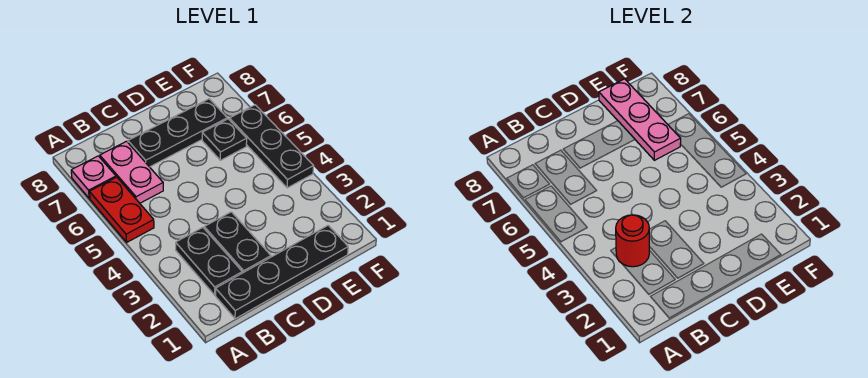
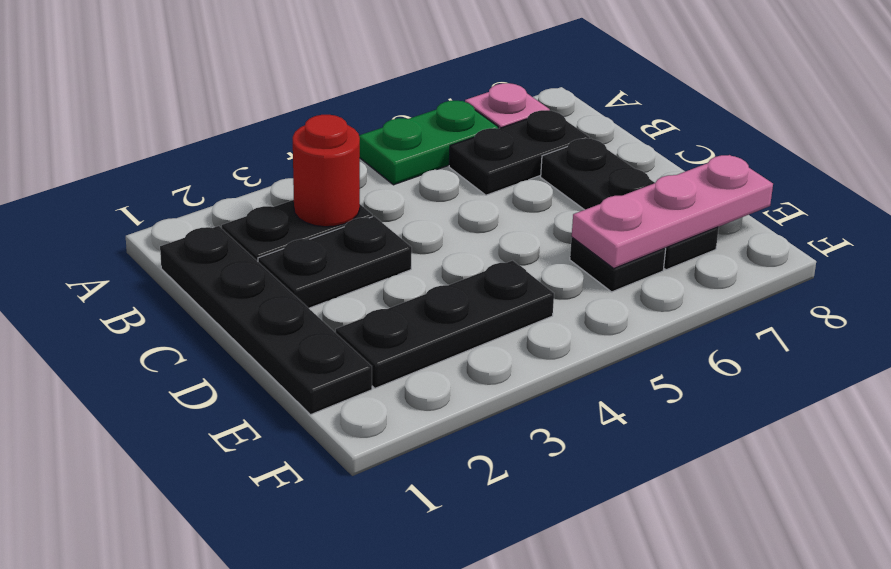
red 1x2 plate [90,177,154,242] -> green 1x2 plate [359,101,498,185]
pink 1x2 plate [100,141,163,203] -> black 1x2 plate [449,110,589,195]
black 1x3 plate [230,105,313,188] -> black 1x3 plate moved to [336,260,554,388]

